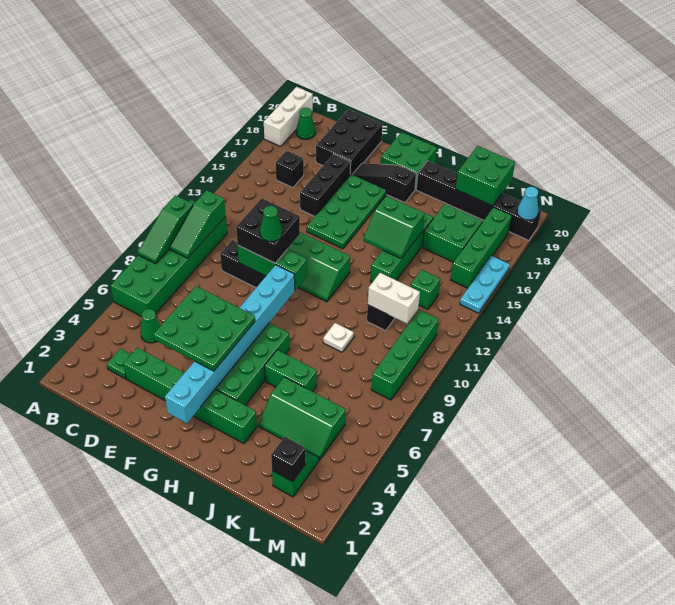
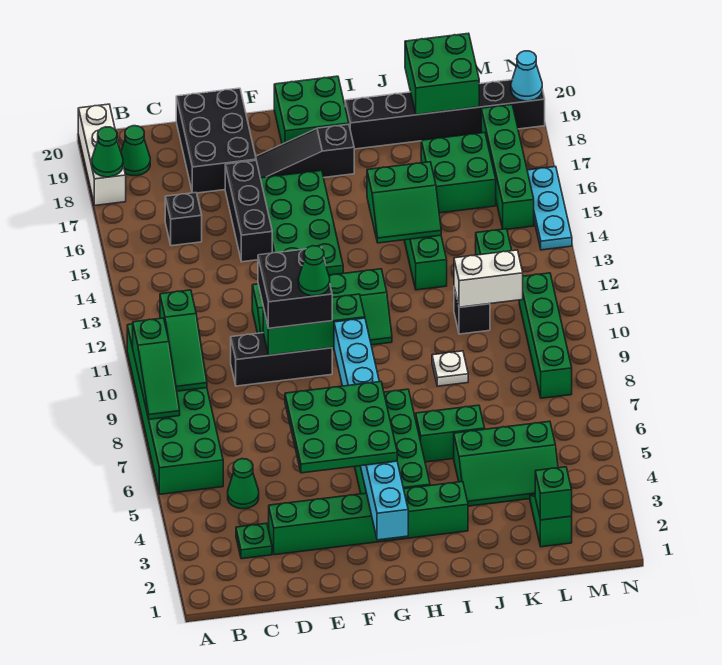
none -> green 1x1 cone [92,127,123,177]
black 1x1 brick [271,437,306,482] -> green 1x1 brick [535,467,572,520]

